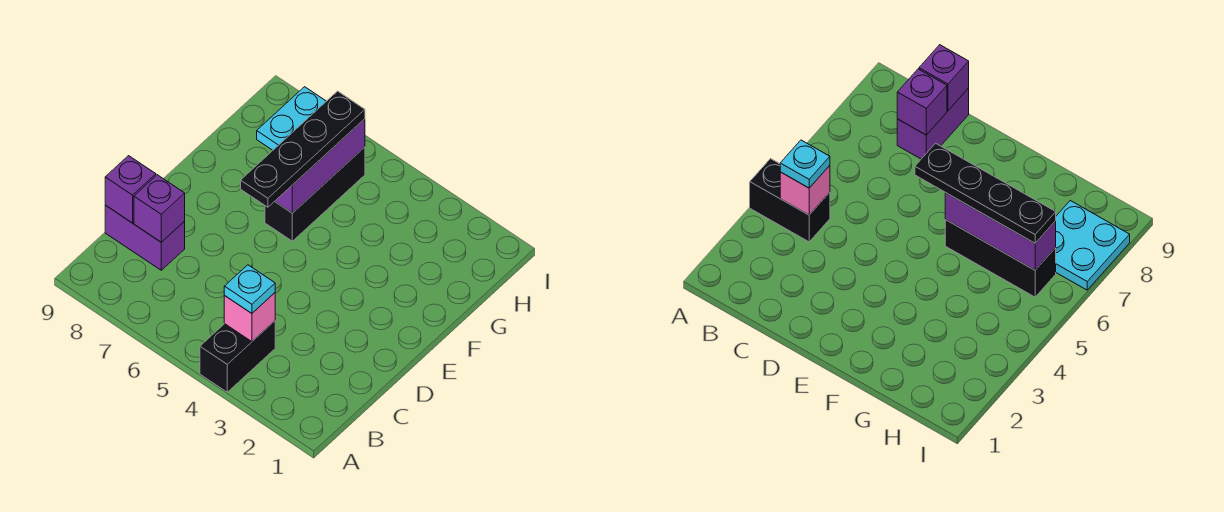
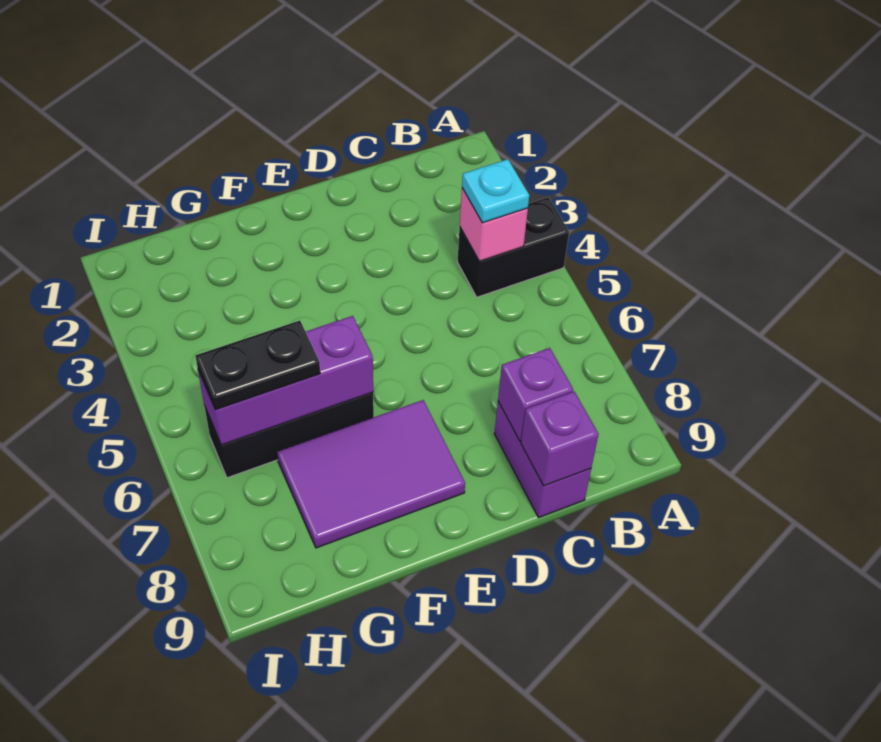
black 1x4 plate [241,91,365,207] -> black 1x2 plate [195,321,320,410]
none -> purple 2x3 tile [277,400,465,548]
cyan 2x2 plate [257,87,326,150] -> none

